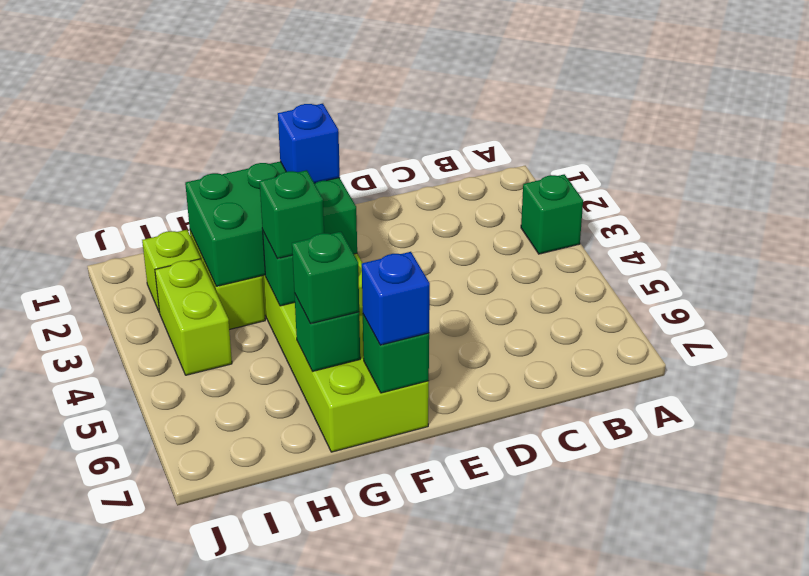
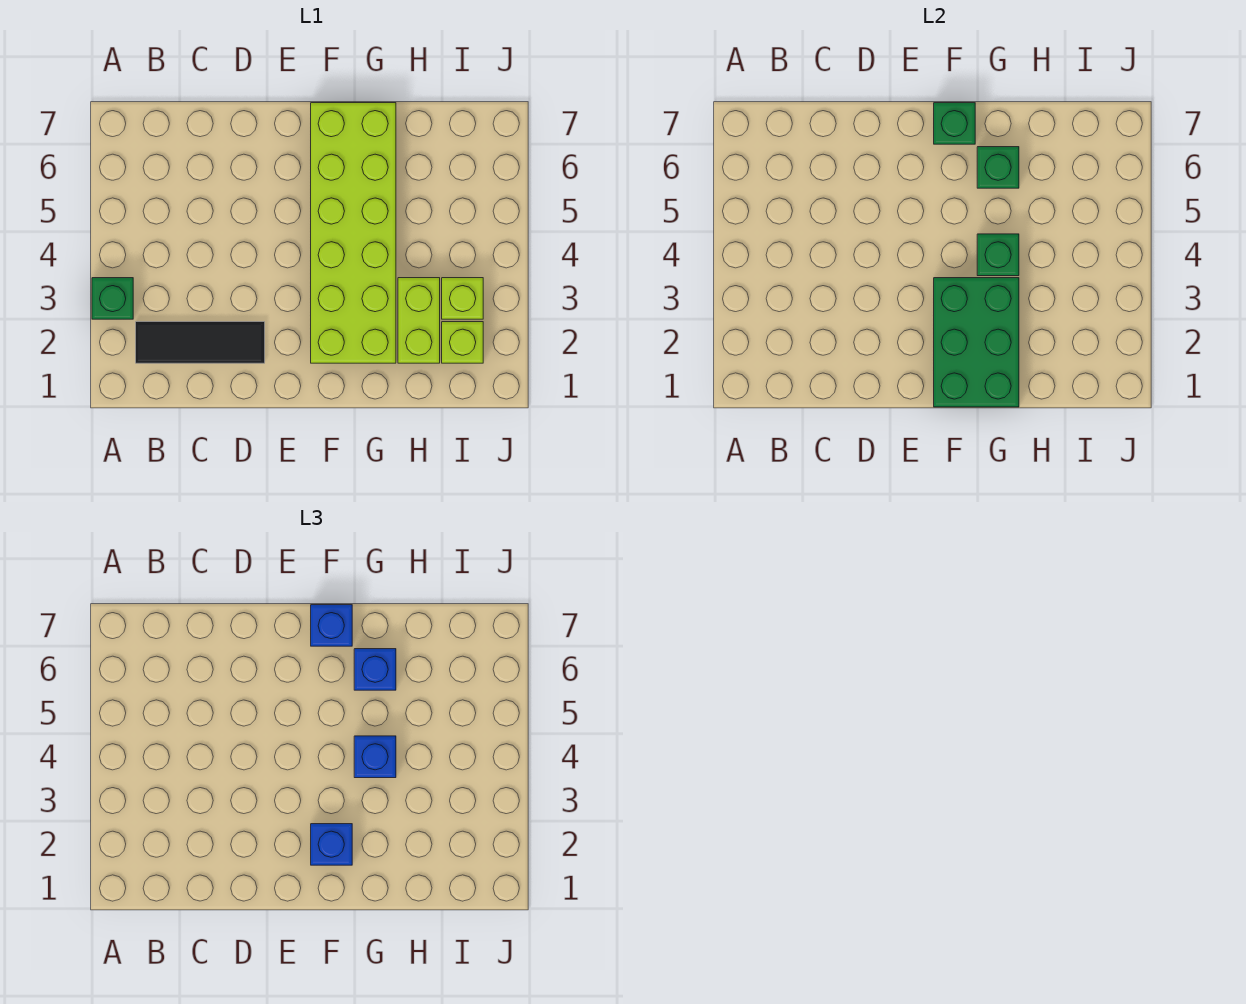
none -> black 1x3 tile [136,322,265,363]
green 2x3 brick [185,161,357,286] -> green 2x3 brick turned to [934,278,1019,407]
green 1x1 brick [260,170,324,259] -> blue 1x1 brick [354,736,396,778]
green 1x1 brick [292,232,359,324] -> blue 1x1 brick [354,649,396,690]
lime 1x2 brick [155,259,232,375] -> lime 1x1 brick [442,278,483,319]

